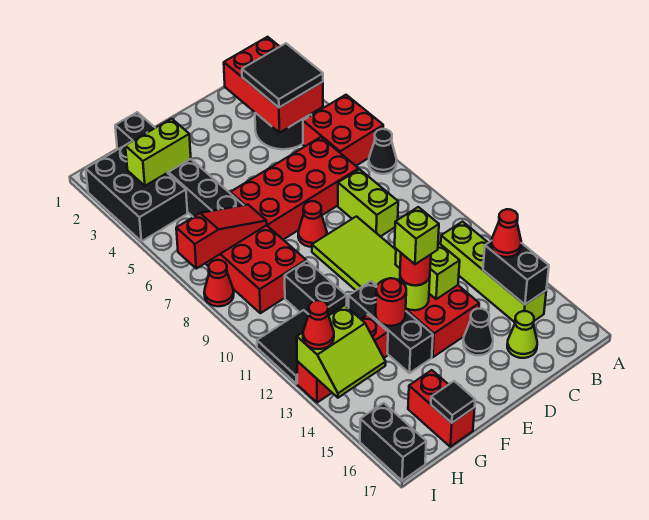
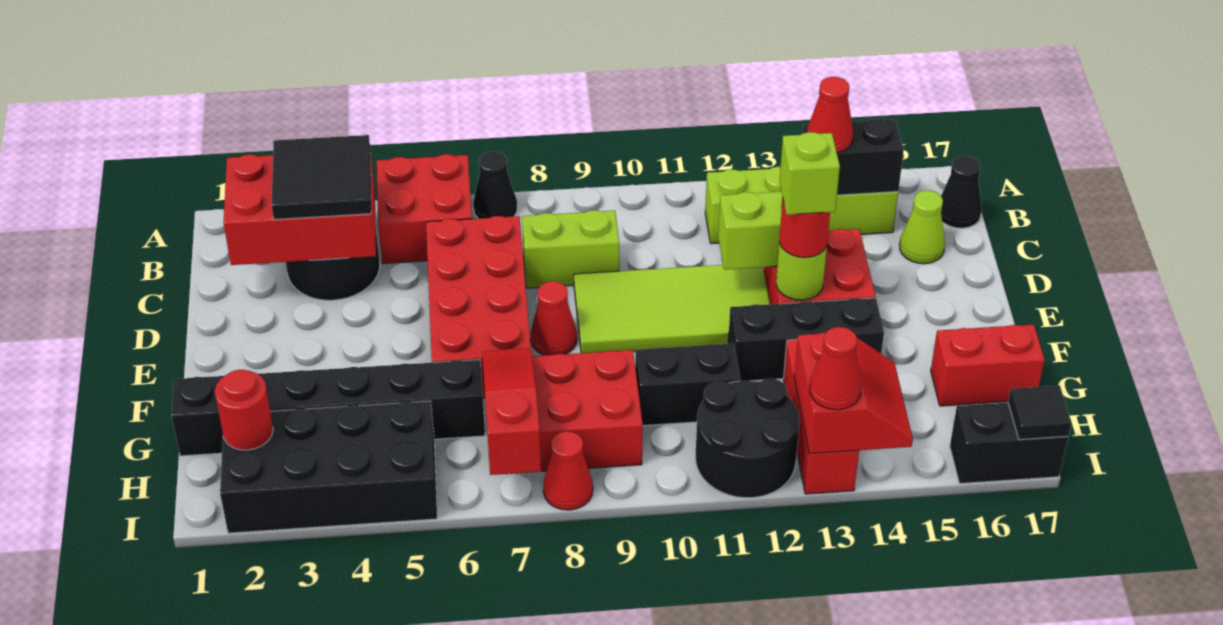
black 1x1 cone [463,309,493,355] -> black 1x1 cone moved to [941,156,982,228]
red 1x1 round brick [376,278,406,326] -> red 1x1 round brick moved to [215,370,273,450]
lime 1x2 brick [125,119,191,186] -> none
black 1x1 tile [431,381,475,423] -> black 1x1 tile moved to [1008,385,1071,440]
black 2x3 brick [86,143,187,241] -> black 2x4 brick [220,401,437,533]
black 2x2 tile [257,310,309,384] -> black 2x2 round brick [696,379,800,498]
lime 2x2 slope [297,305,386,398] -> red 2x2 slope [794,333,913,454]

